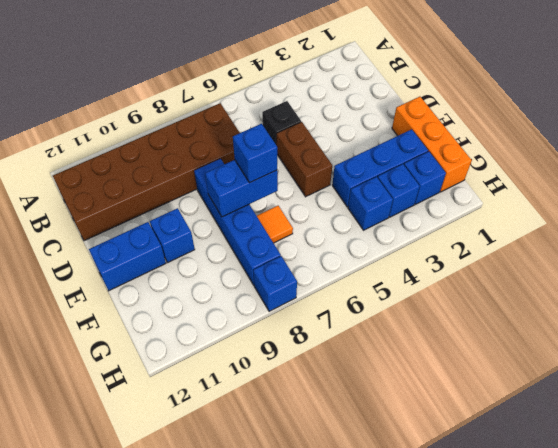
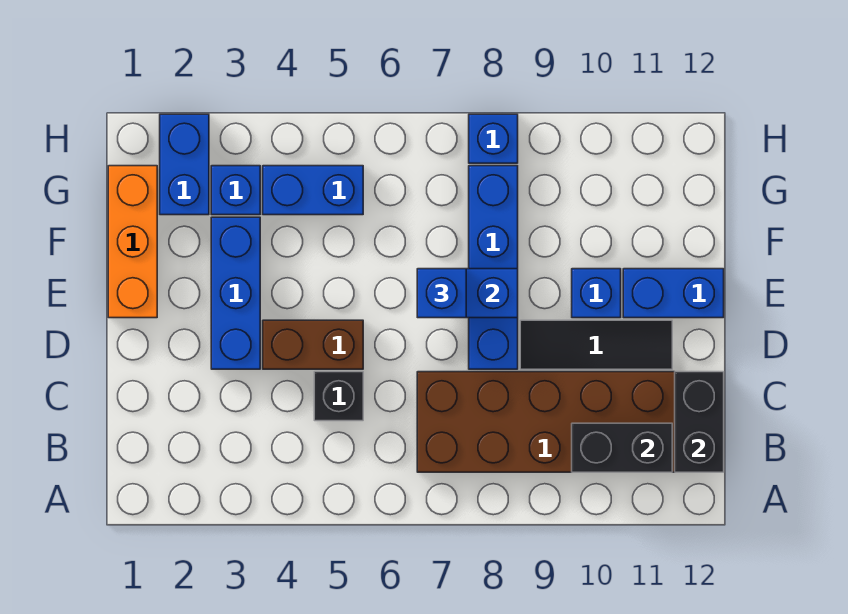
none -> black 1x2 brick [572,423,672,472]
none -> black 1x2 brick [675,372,724,472]
brown 1x2 brick [277,122,332,197] -> brown 1x2 brick turned to [263,320,363,369]
none -> black 1x3 tile [520,320,672,369]
blue 1x3 brick [332,129,428,207] -> blue 1x3 brick turned to [211,217,260,369]
orange 1x1 tile [257,206,293,243] -> none
blue 1x1 brick [404,152,446,204] -> blue 1x2 brick [160,114,209,215]
blue 1x1 brick [348,177,393,230] -> blue 1x2 brick [263,166,363,215]

